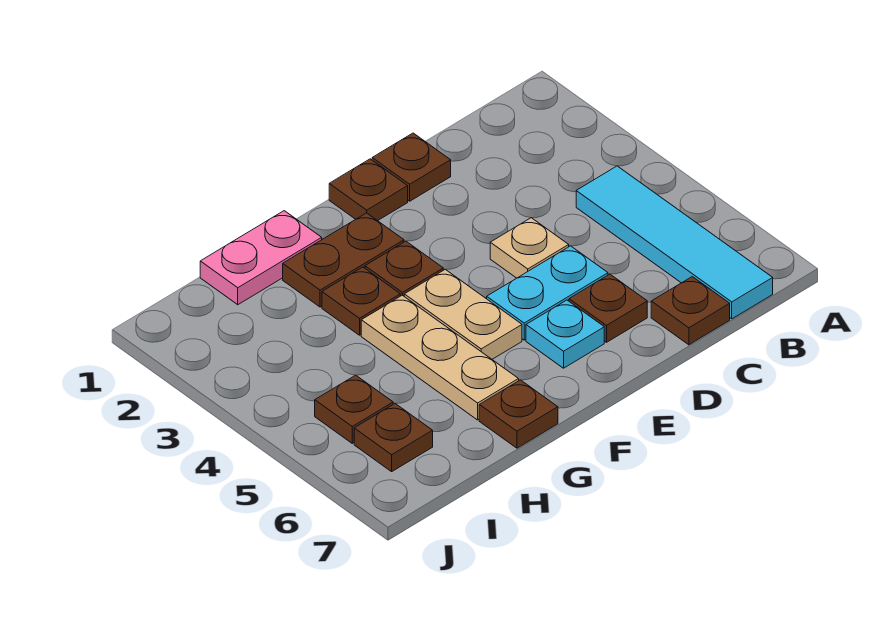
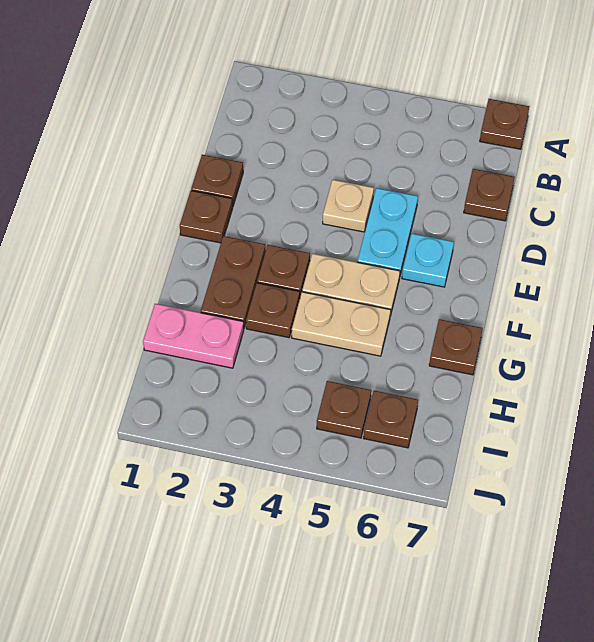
cyan 1x4 tile [576,166,773,319] -> none
brown 1x1 plate [569,274,647,342] -> brown 1x1 plate moved to [480,99,529,149]
pink 1x2 plate [200,211,322,305] -> pink 1x2 plate turned to [143,304,244,368]
tan 1x3 plate [361,295,519,420] -> tan 1x2 plate [292,292,391,356]

